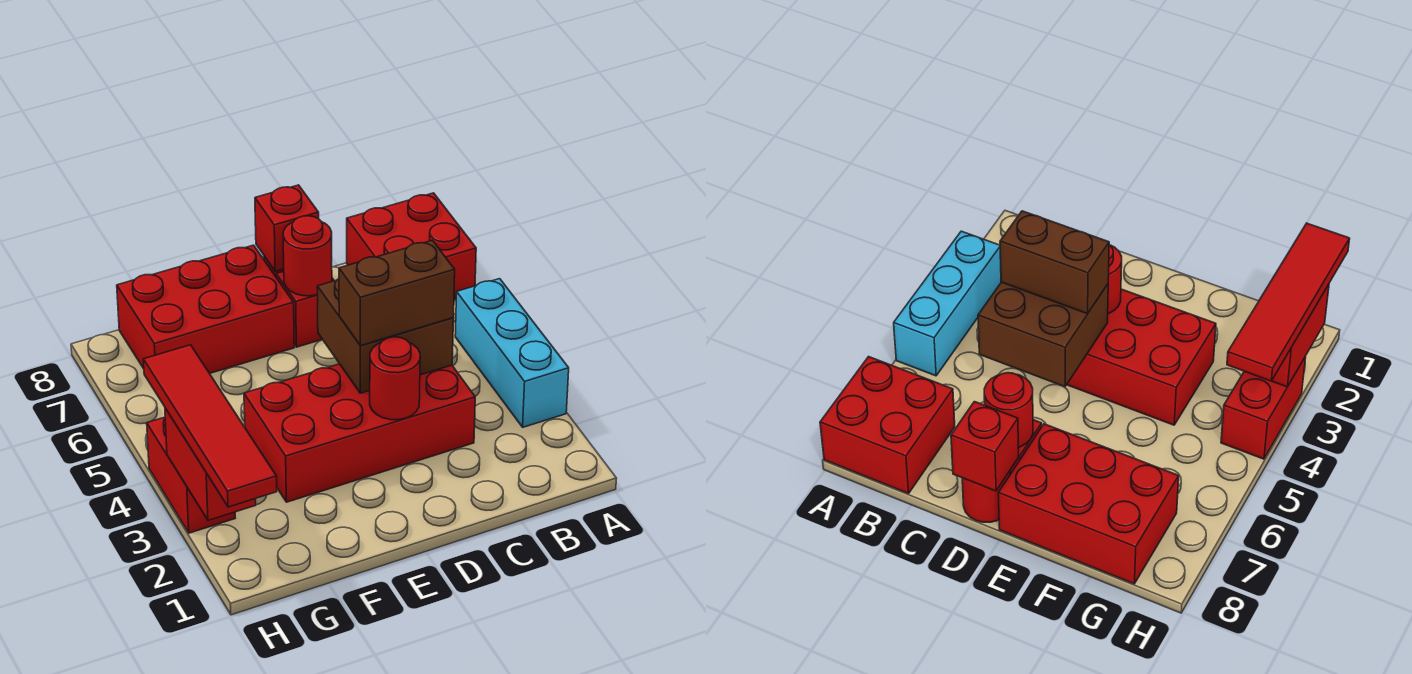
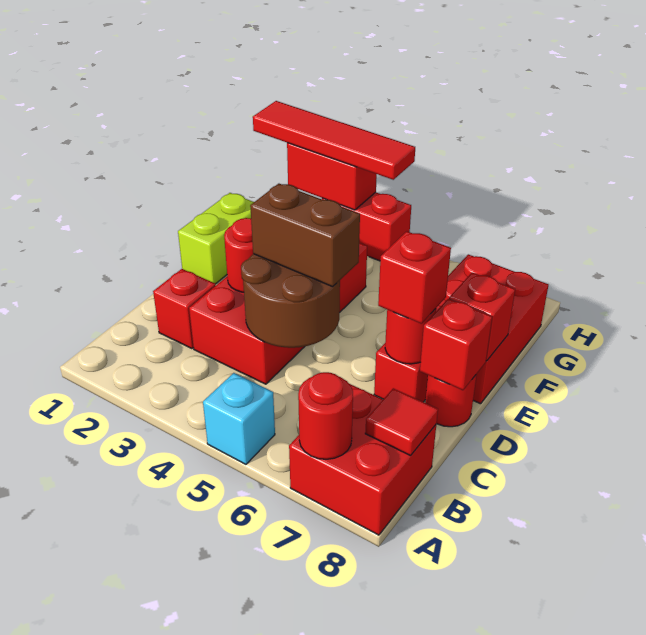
cyan 1x3 brick [455,279,569,427] -> cyan 1x1 brick [203,373,275,464]
none -> red 1x1 round brick [298,372,353,459]
none -> red 1x1 tile [365,388,438,456]
none -> red 1x1 brick [153,269,216,349]
brown 2x2 brick [317,279,453,393] -> brown 2x2 round brick [241,254,340,348]
brown 1x2 brick [339,240,455,346] -> brown 1x2 brick turned to [250,184,360,287]
none -> red 1x1 brick [378,231,451,324]
none -> lime 1x2 brick [178,193,254,284]
none -> red 1x1 brick [449,273,515,361]

